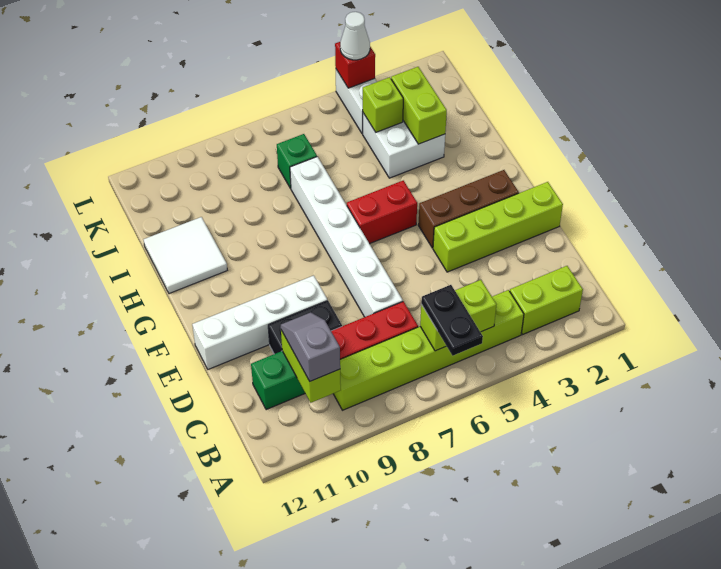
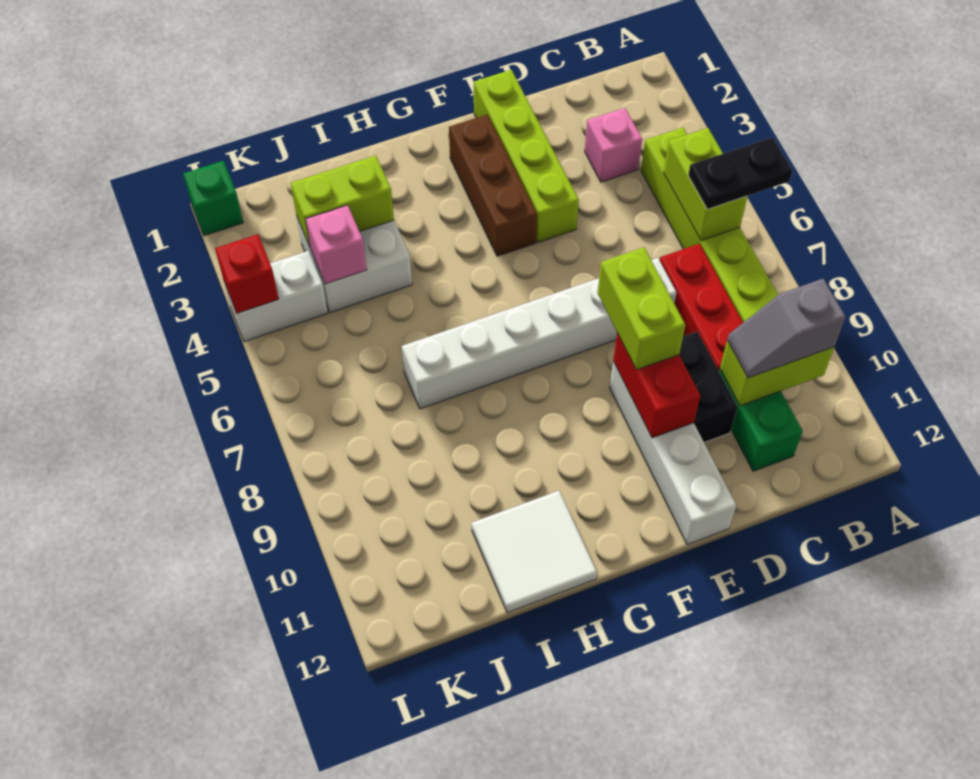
lime 1x2 brick [510,266,583,334] -> lime 1x2 brick moved to [598,247,685,370]
none -> pink 1x1 brick [585,108,642,182]
red 1x2 brick [347,181,417,244] -> red 1x2 brick moved to [613,333,700,438]
lime 1x1 brick [363,77,403,132] -> pink 1x1 brick [306,205,367,284]
green 1x1 brick [277,134,317,189] -> green 1x1 brick moved to [183,161,243,236]
white 1x1 cone [340,12,370,60] -> none

